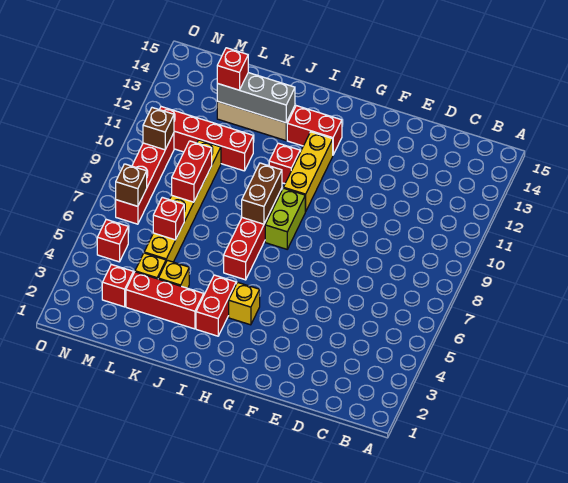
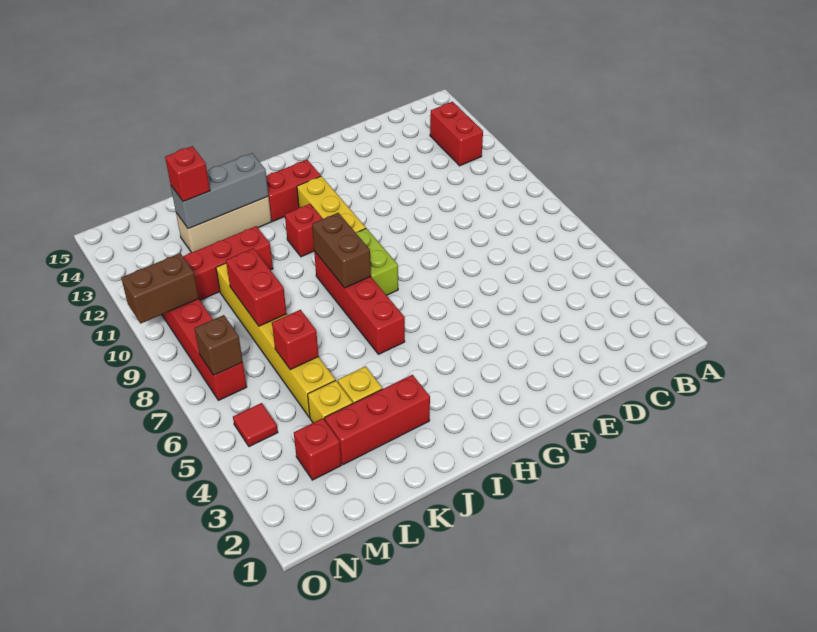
yellow 1x1 brick [229,282,260,325] -> none
red 1x2 brick [196,275,236,336] -> red 1x2 brick moved to [430,102,483,166]
red 1x1 brick [97,219,128,262] -> red 1x1 tile [233,403,278,447]
brown 1x1 brick [143,108,174,150] -> brown 1x2 brick [121,253,199,324]

